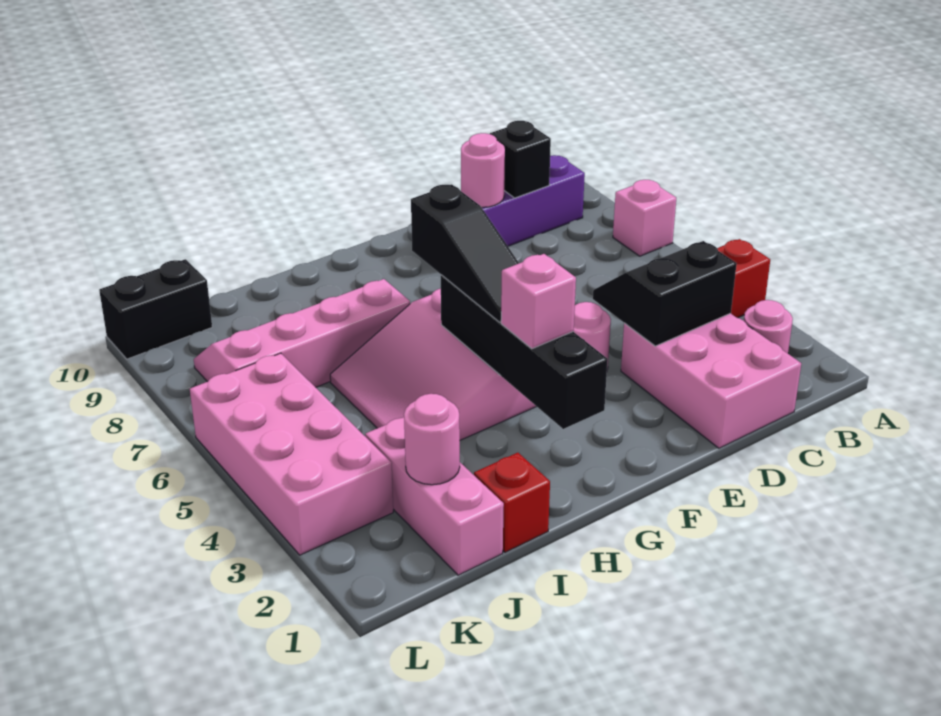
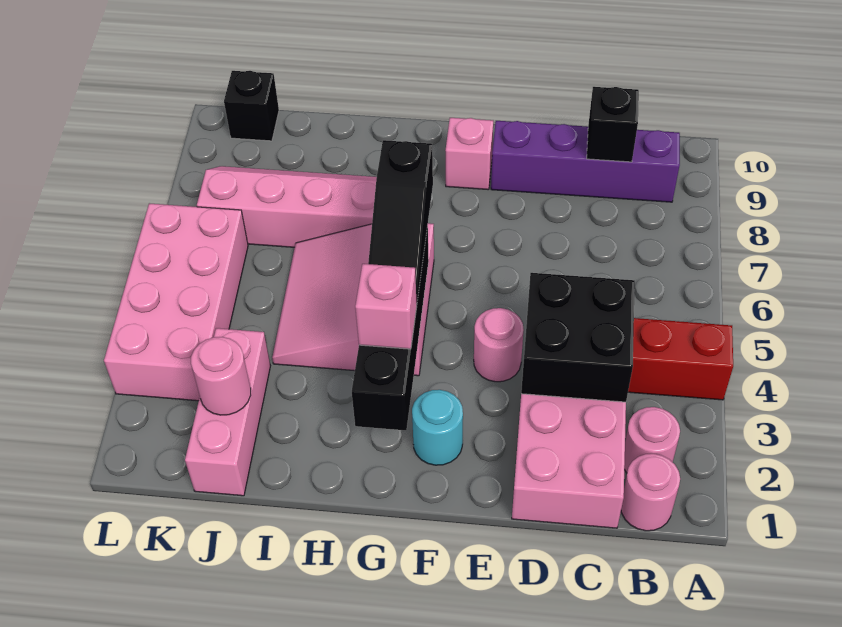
pink 1x1 brick [613,180,676,256] -> pink 1x1 brick moved to [445,118,493,190]
black 2x2 slope [593,241,737,346] -> black 2x2 brick [521,273,635,402]
pink 1x1 round brick [461,133,505,207] -> pink 1x1 round brick moved to [621,454,680,531]
none -> cyan 1x1 round brick [412,390,463,465]
red 1x1 brick [474,453,550,552] -> none
black 1x2 brick [99,259,212,359] -> black 1x1 brick [224,71,279,141]

